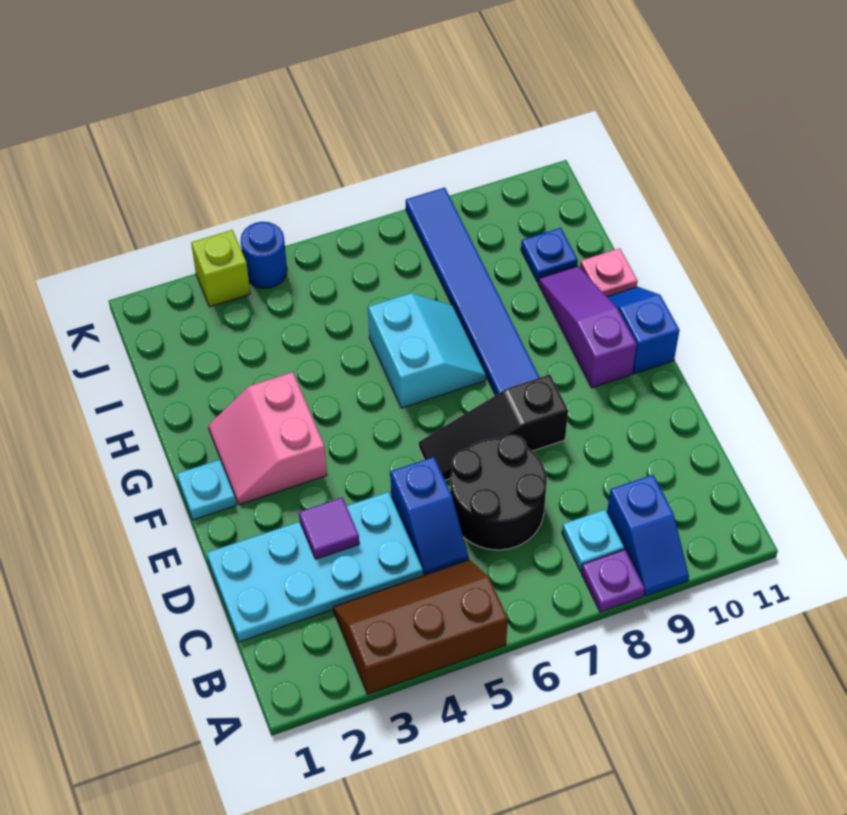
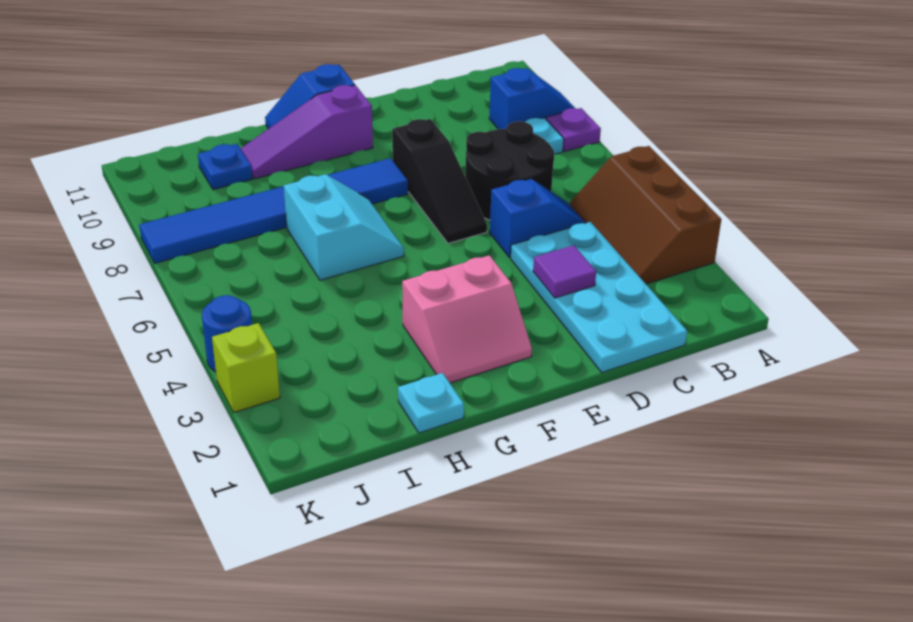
cyan 1x1 plate [177,460,236,520] -> cyan 1x1 plate moved to [398,373,464,433]
cyan 2x2 slope [368,293,486,408] -> cyan 2x2 slope turned to [284,174,404,280]
pink 1x1 plate [580,248,638,296] -> none

